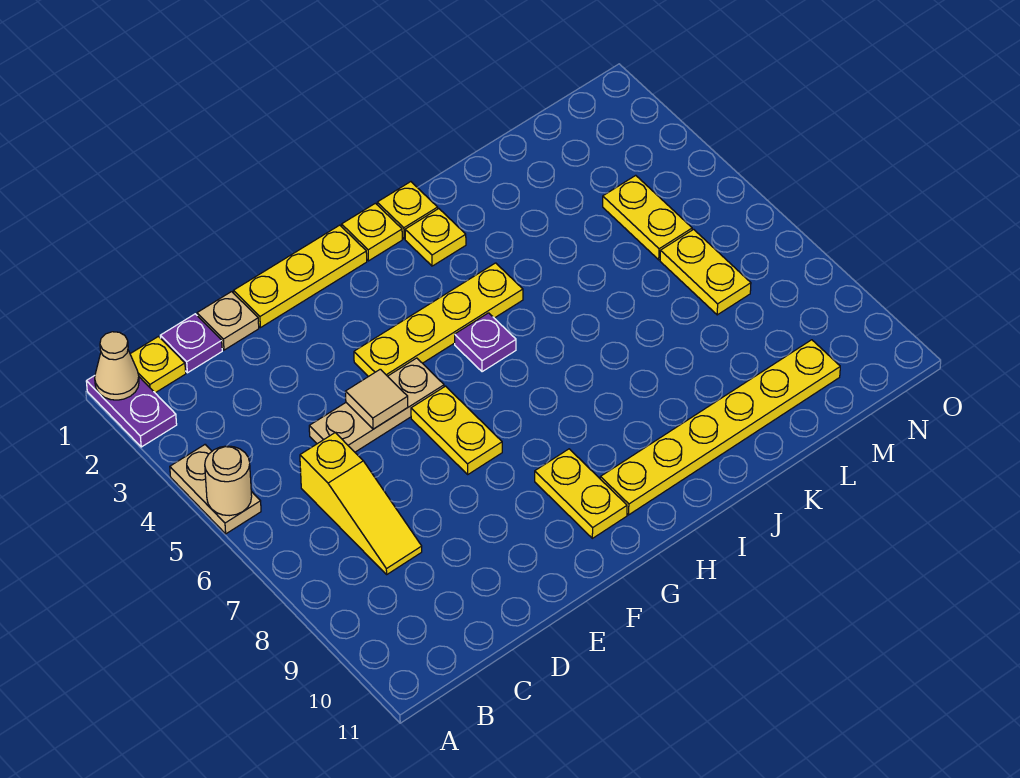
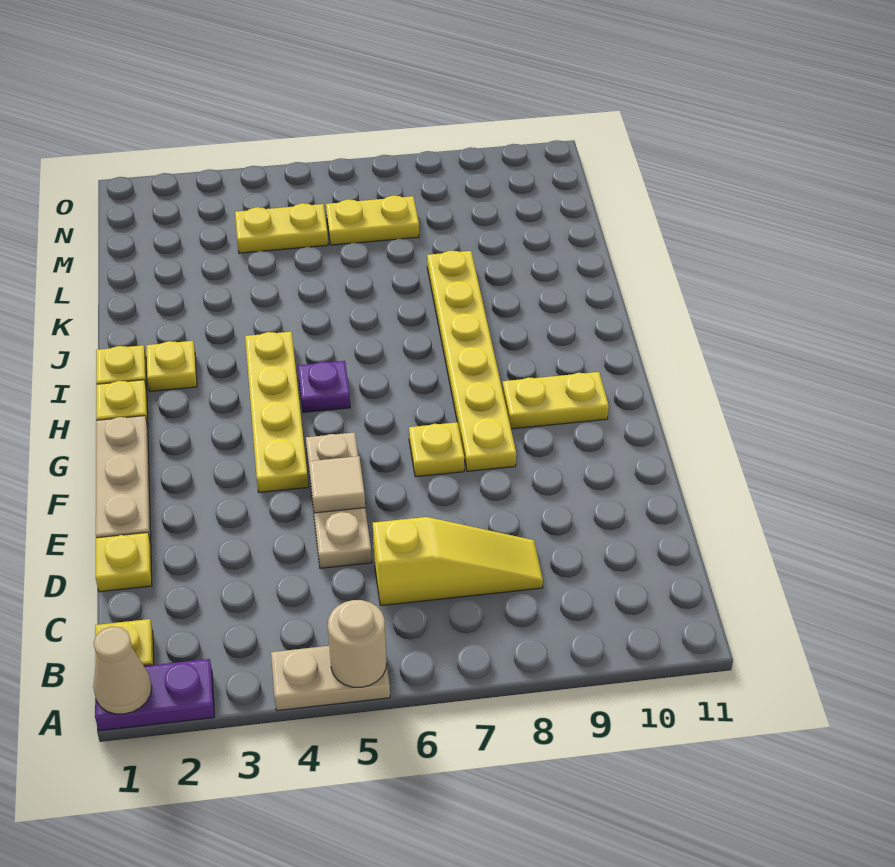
purple 1x1 plate [160,314,222,373] -> none
tan 1x1 plate [197,292,259,350] -> yellow 1x1 plate [96,532,152,592]
yellow 1x3 plate [234,225,367,328] -> tan 1x3 plate [96,416,151,544]
yellow 1x2 plate [411,386,502,474] -> yellow 1x1 plate [409,422,464,477]
yellow 1x6 plate [600,340,840,515] -> yellow 1x6 plate moved to [427,251,516,471]

